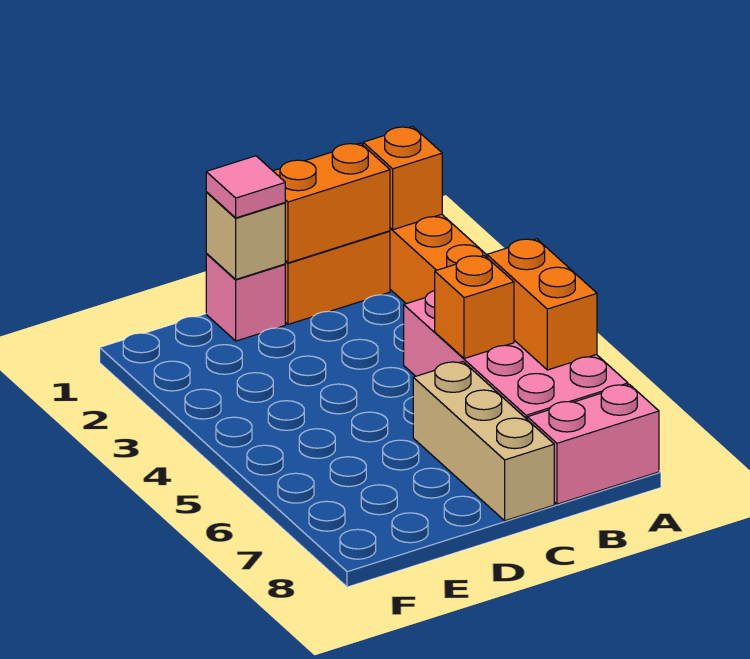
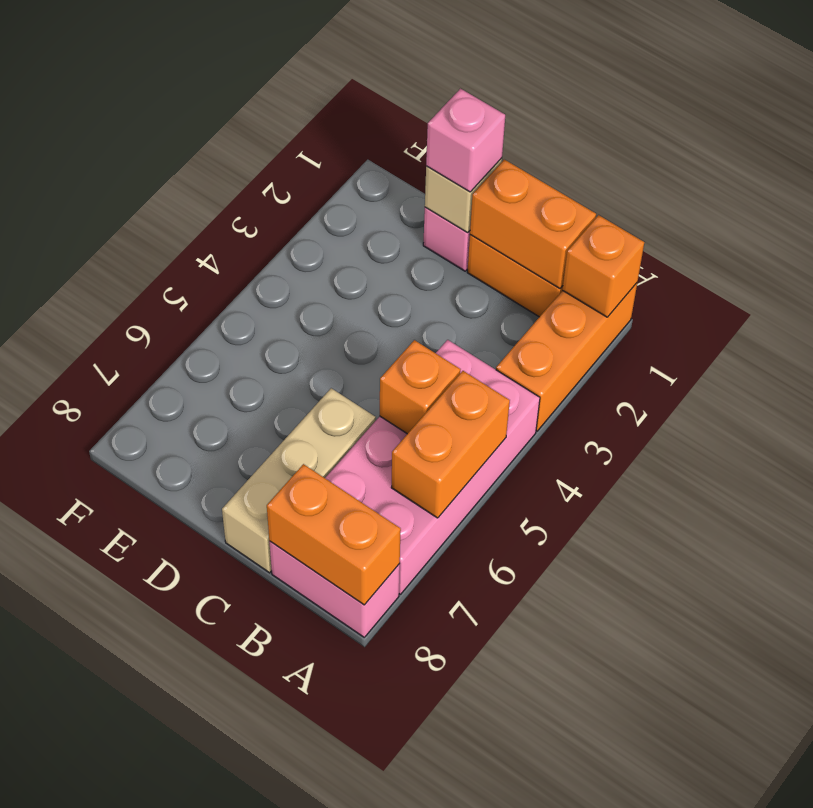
none -> orange 1x2 brick [267,464,401,605]
pink 1x1 tile [206,156,285,218] -> pink 1x1 brick [426,89,505,192]

